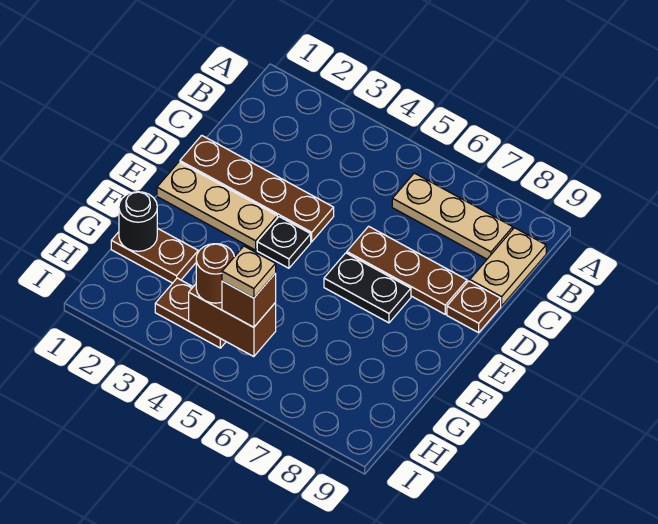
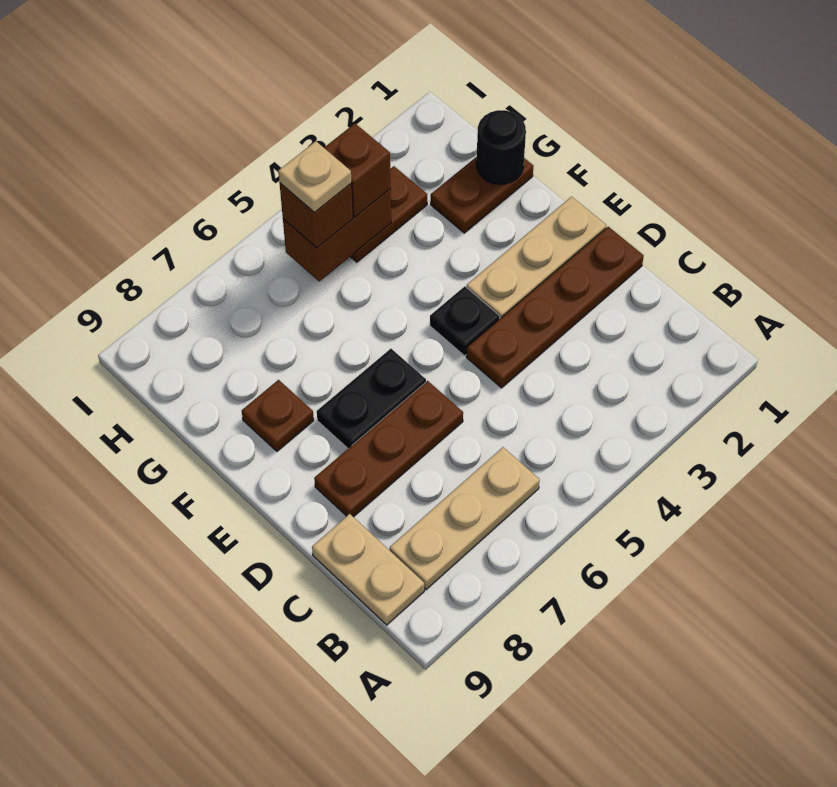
brown 1x1 plate [447,281,501,333] -> brown 1x1 plate moved to [242,380,314,451]
brown 1x1 round brick [196,244,234,303] -> brown 1x1 brick [324,124,391,217]

